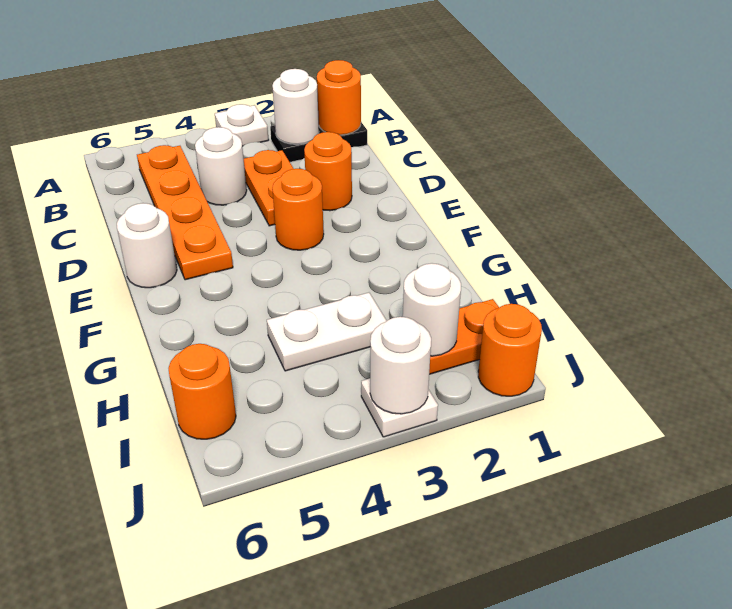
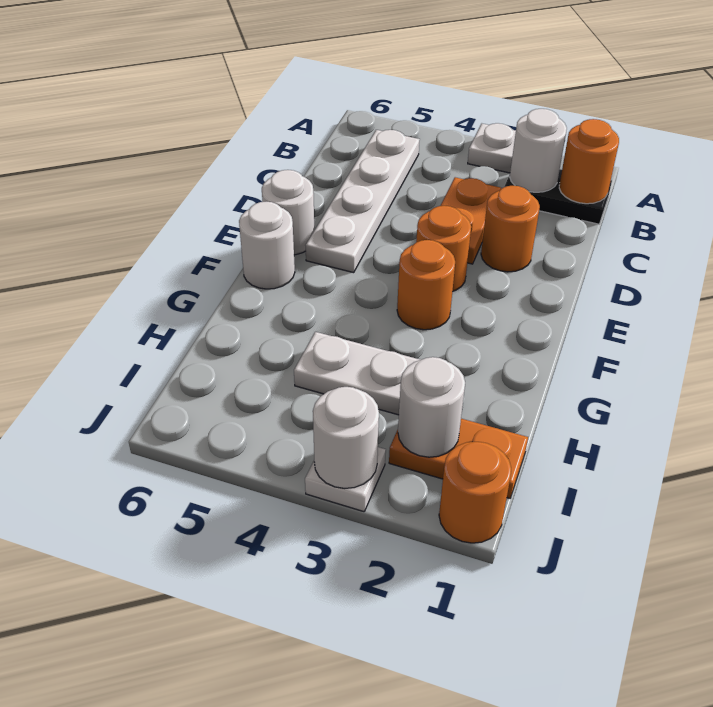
orange 1x4 plate [137,145,233,280] -> white 1x4 plate [305,130,420,273]
white 1x1 round brick [195,127,247,205] -> white 1x1 round brick moved to [239,202,295,289]
orange 1x1 round brick [169,344,236,439] -> orange 1x1 round brick moved to [397,240,455,330]

